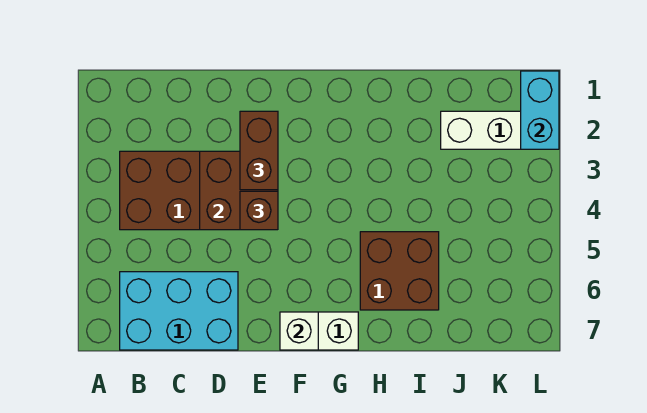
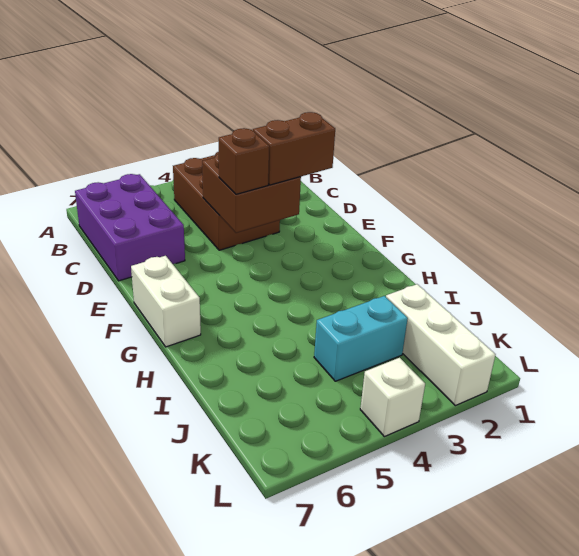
cyan 2x3 brick [120,272,238,350] -> purple 2x3 brick [75,174,185,281]
white 1x1 brick [280,312,318,350] -> white 1x1 brick moved to [360,358,425,437]
brown 2x2 brick [360,232,439,310] -> none
cyan 1x2 brick [521,71,559,149] -> cyan 1x2 brick moved to [314,296,408,381]

